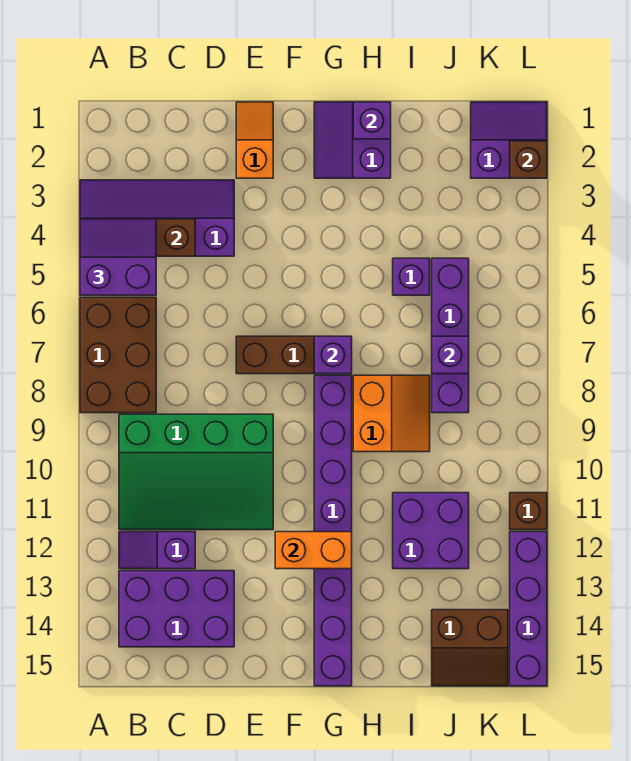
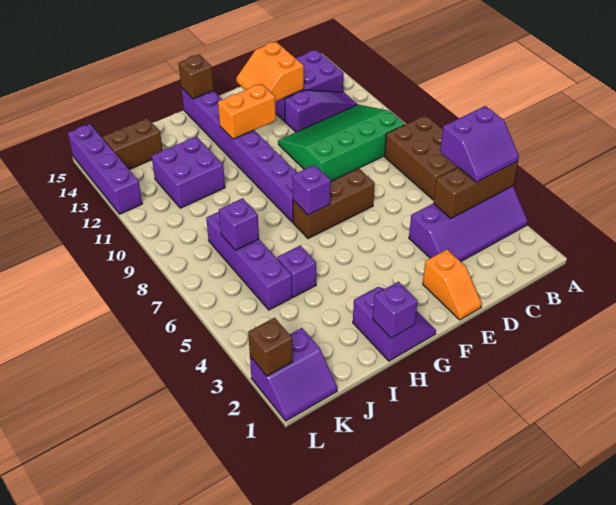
purple 1x2 slope [119,532,195,569] -> purple 1x3 slope [285,90,358,132]
orange 2x2 slope [353,375,430,452] -> orange 2x2 slope moved to [236,42,304,102]
brown 1x1 brick [510,493,547,530] -> brown 1x1 brick moved to [179,55,214,99]

